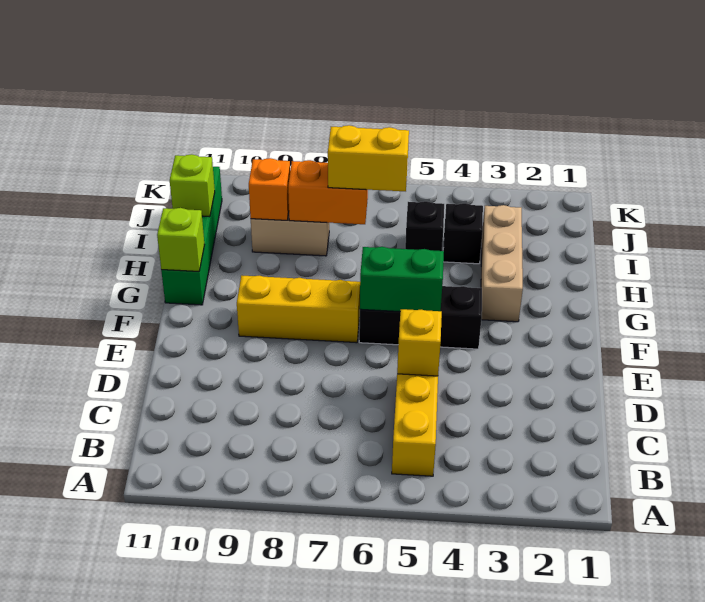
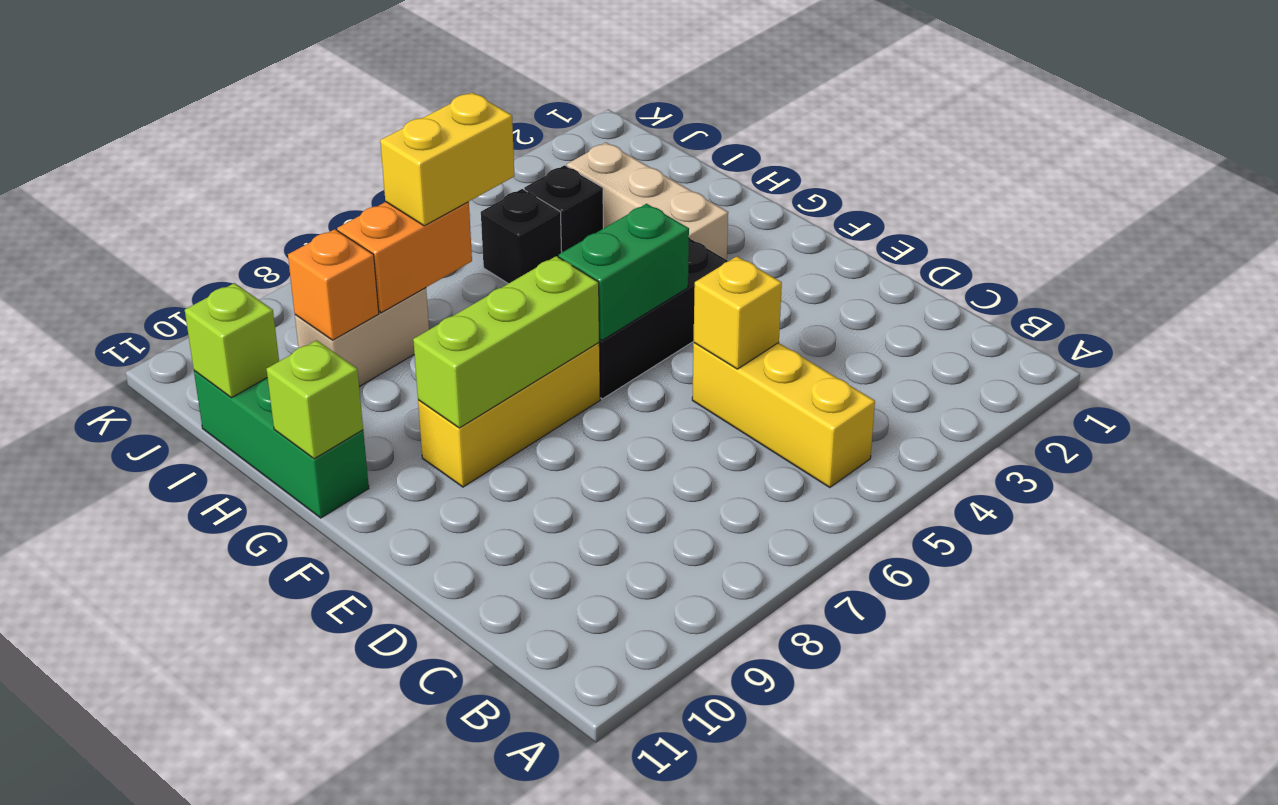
none -> lime 1x3 brick [413,256,599,428]
green 1x4 brick [161,167,222,305] -> green 1x3 brick [194,371,369,518]

